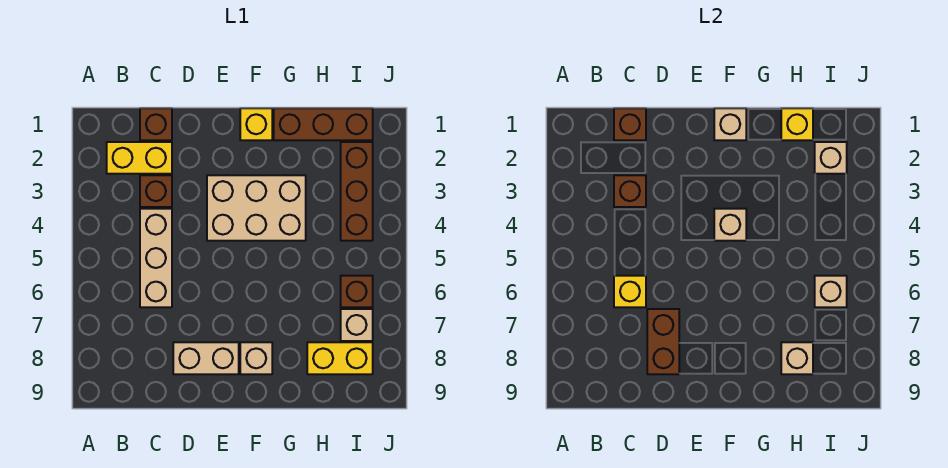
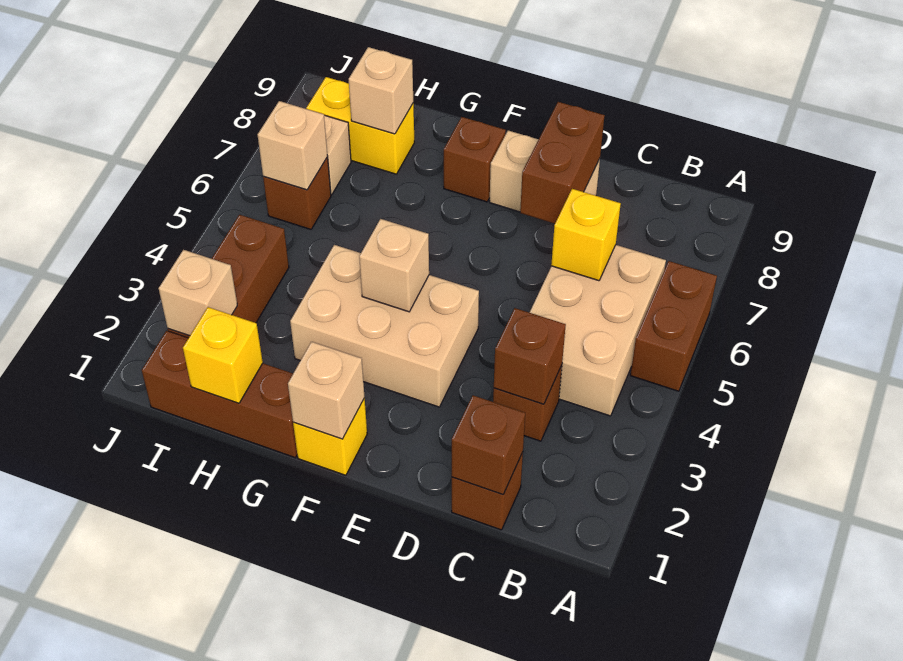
none -> brown 1x2 brick [630,261,717,391]
yellow 1x2 brick [107,142,172,174] -> none
tan 1x3 brick [140,209,172,307] -> tan 2x3 brick [529,245,666,416]
tan 1x1 brick [240,342,272,374] -> brown 1x1 brick [443,117,506,202]

